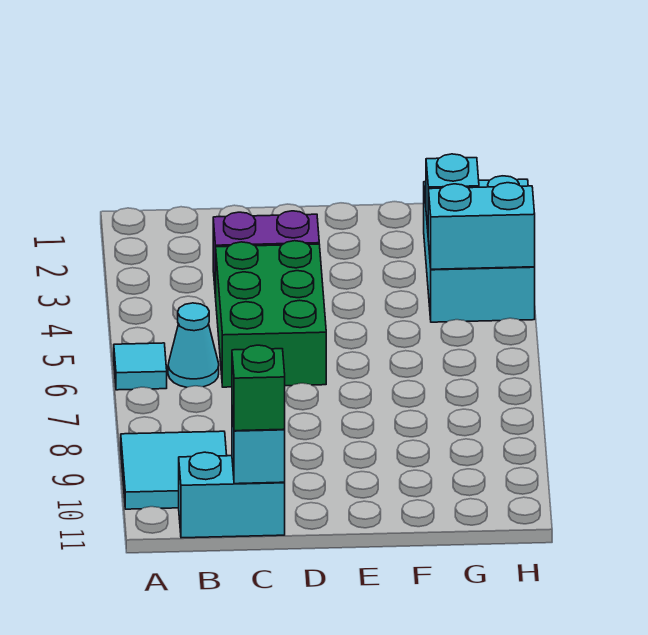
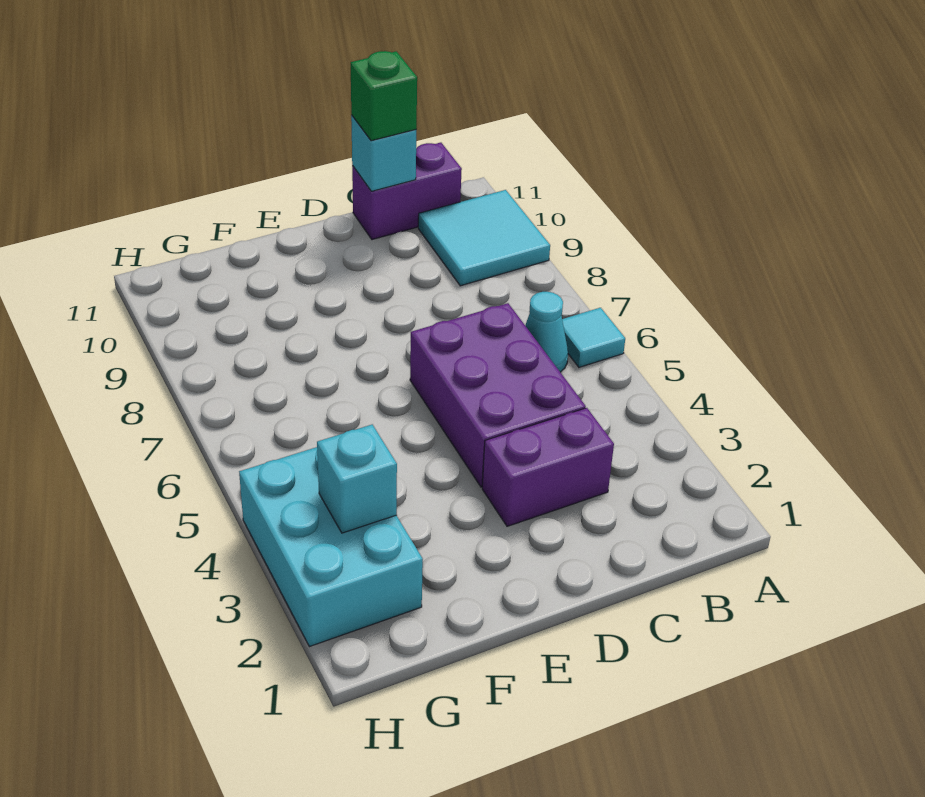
cyan 1x2 brick [179,452,285,538] -> purple 1x2 brick [352,143,462,240]
green 2x3 brick [216,241,326,387] -> purple 2x3 brick [410,303,586,487]
cyan 1x2 brick [428,183,535,269] -> none

